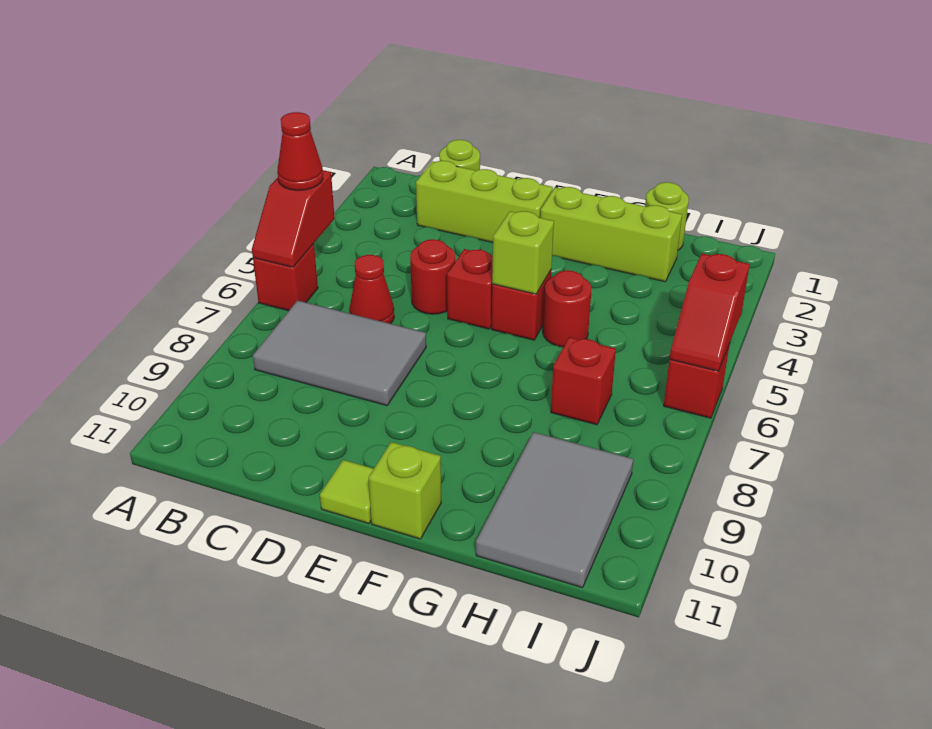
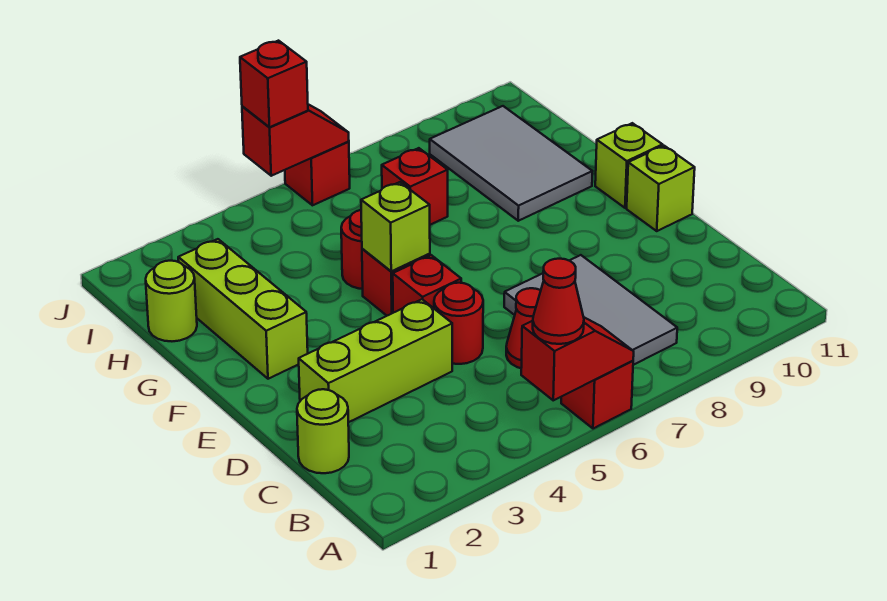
lime 1x3 brick [416,161,553,242] -> lime 1x3 brick turned to [299,299,452,422]
lime 1x1 tile [320,460,374,524] -> lime 1x1 brick [627,146,695,231]
grey 2x3 tile [476,432,633,588] -> grey 2x3 tile turned to [430,106,592,221]
none -> red 1x1 brick [240,41,308,127]

